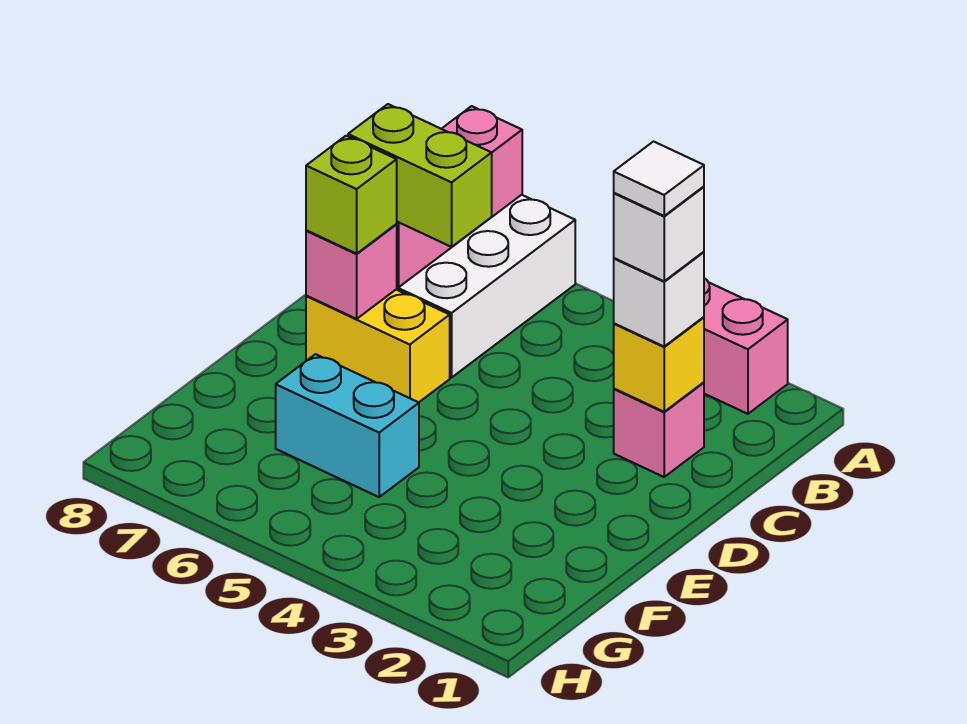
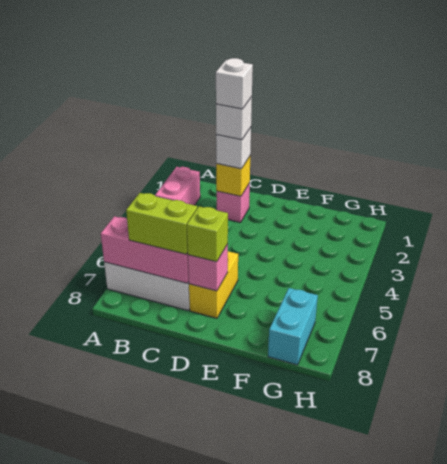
white 1x1 tile [614,142,704,216] -> white 1x1 brick [216,58,253,109]
lime 1x2 brick [348,104,492,247] -> lime 1x2 brick turned to [126,193,197,254]
cyan 1x2 brick [276,354,419,497] -> cyan 1x2 brick moved to [268,288,318,365]

